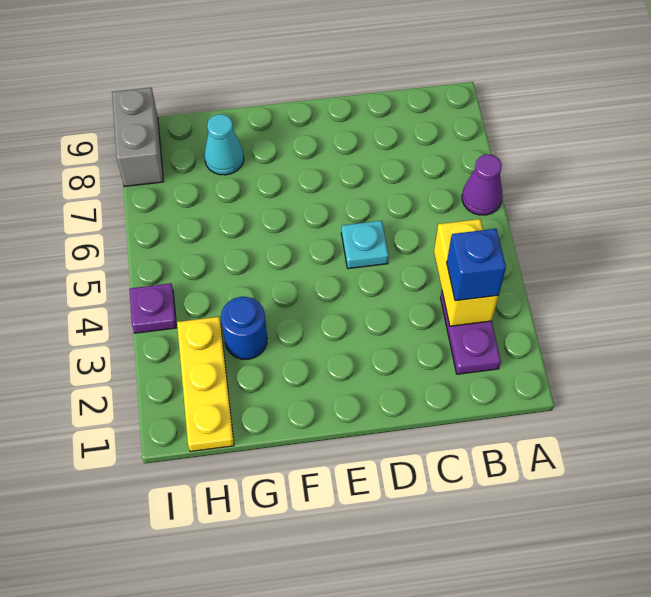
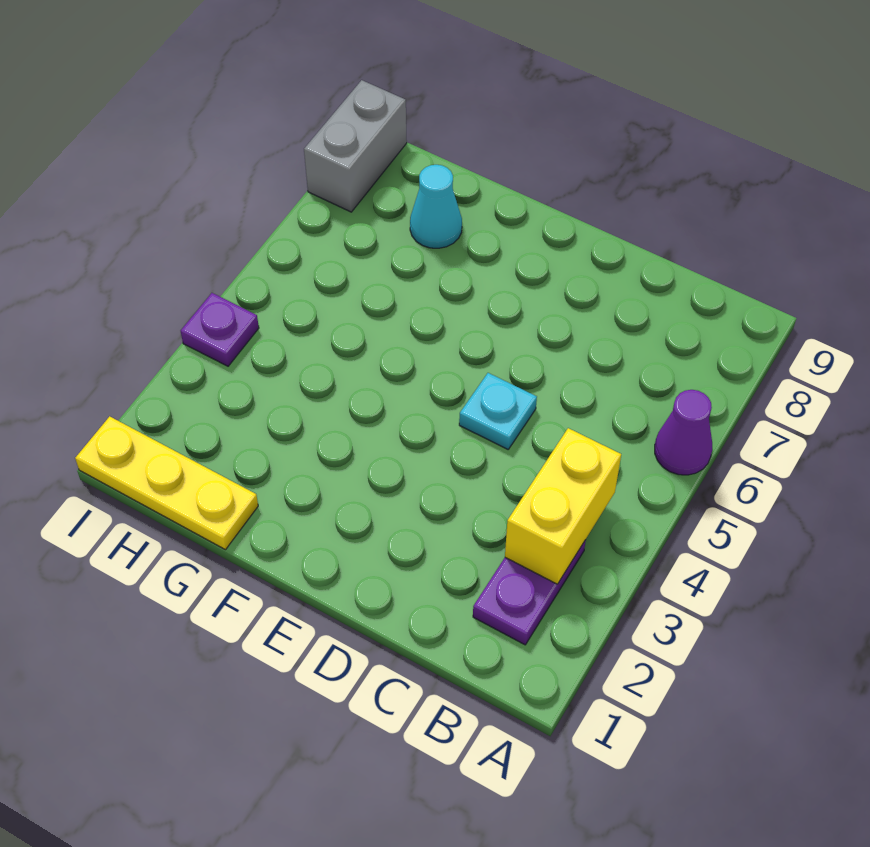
blue 1x1 brick [447,229,506,301] -> none
blue 1x1 round brick [221,297,267,359] -> none
yellow 1x3 plate [177,317,234,452] -> yellow 1x3 plate turned to [75,416,258,550]

